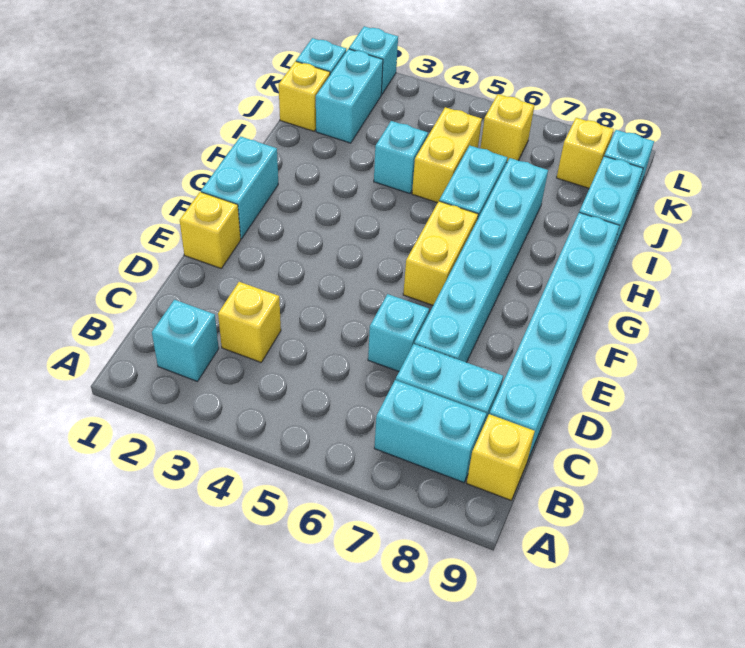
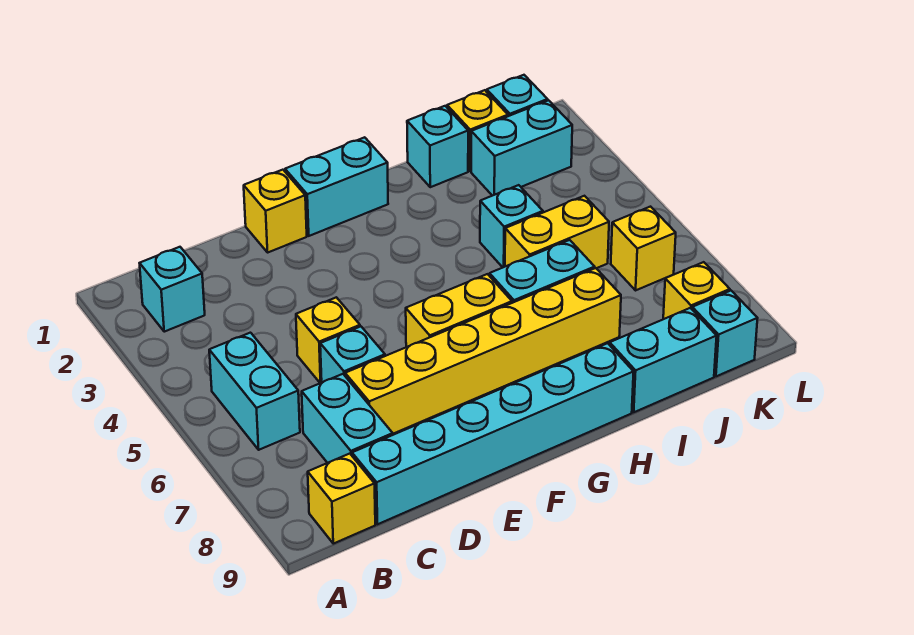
cyan 1x2 brick [374,380,486,482] -> cyan 1x2 brick moved to [209,333,300,450]
yellow 1x1 brick [218,282,281,362] -> yellow 1x1 brick moved to [296,297,360,383]
cyan 1x6 brick [414,158,548,362] -> yellow 1x6 brick [345,268,621,434]
cyan 1x1 brick [349,26,398,94] -> cyan 1x1 brick moved to [407,106,468,187]

